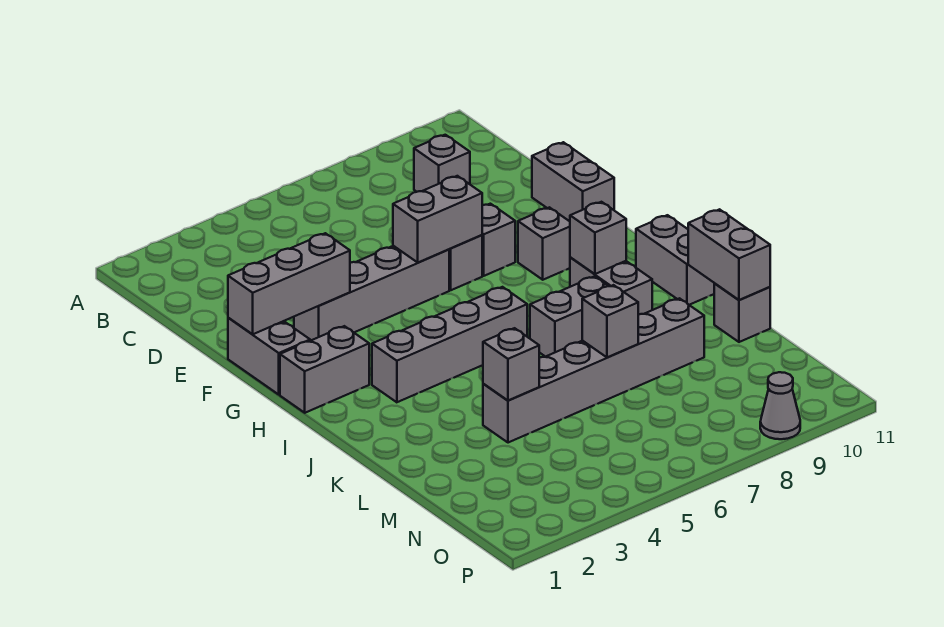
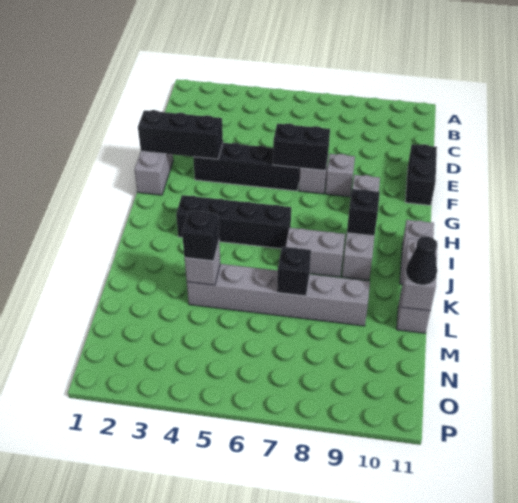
grey 1x1 brick [414,135,470,192] -> none
grey 1x2 brick [532,142,614,221] -> black 1x2 brick [405,144,437,205]
grey 1x3 brick [228,233,350,334] -> black 1x3 brick [138,110,223,159]
grey 1x4 brick [294,246,449,341] -> black 1x4 brick [193,143,300,191]
grey 1x2 brick [393,176,482,262] -> black 1x2 brick [273,124,330,171]
grey 1x2 brick [280,326,369,413] -> none
grey 1x4 brick [372,287,527,402] -> black 1x4 brick [176,195,291,249]
grey 1x1 brick [570,202,626,274] -> black 1x1 brick [347,189,380,236]
none -> black 1x1 brick [182,210,219,261]
grey 1x1 brick [582,285,638,358] -> black 1x1 brick [277,247,311,296]
none -> black 1x1 cone [406,236,437,285]
grey 1x1 cone [760,372,800,439] -> none

